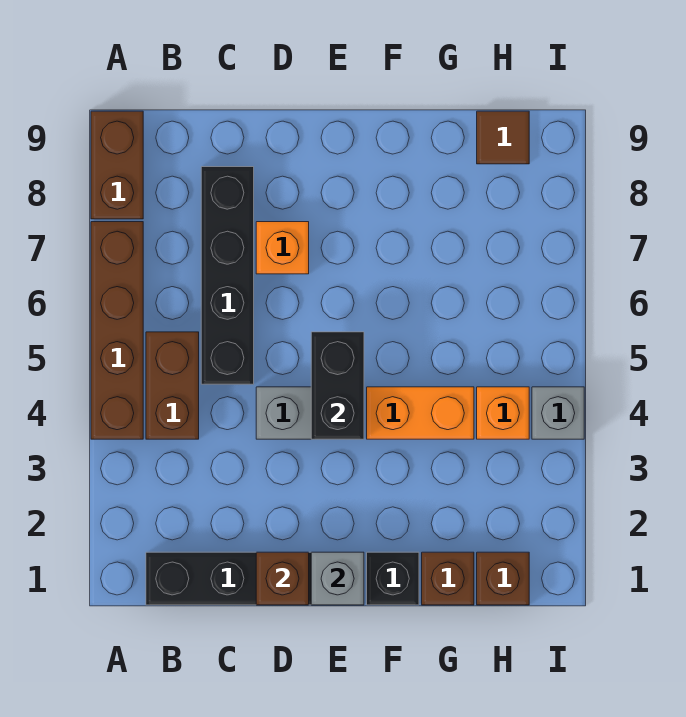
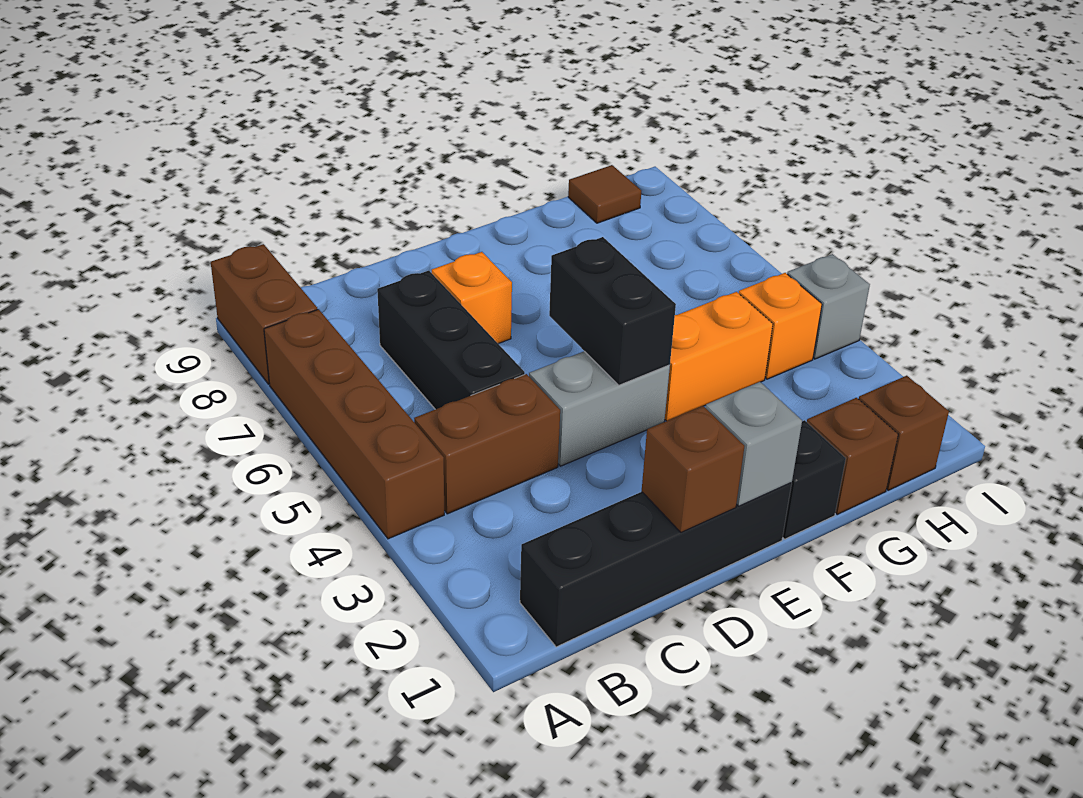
brown 1x2 brick [146,332,199,439] -> brown 1x2 brick turned to [414,374,560,514]
black 1x4 brick [201,167,254,384] -> black 1x3 brick [377,271,525,409]

